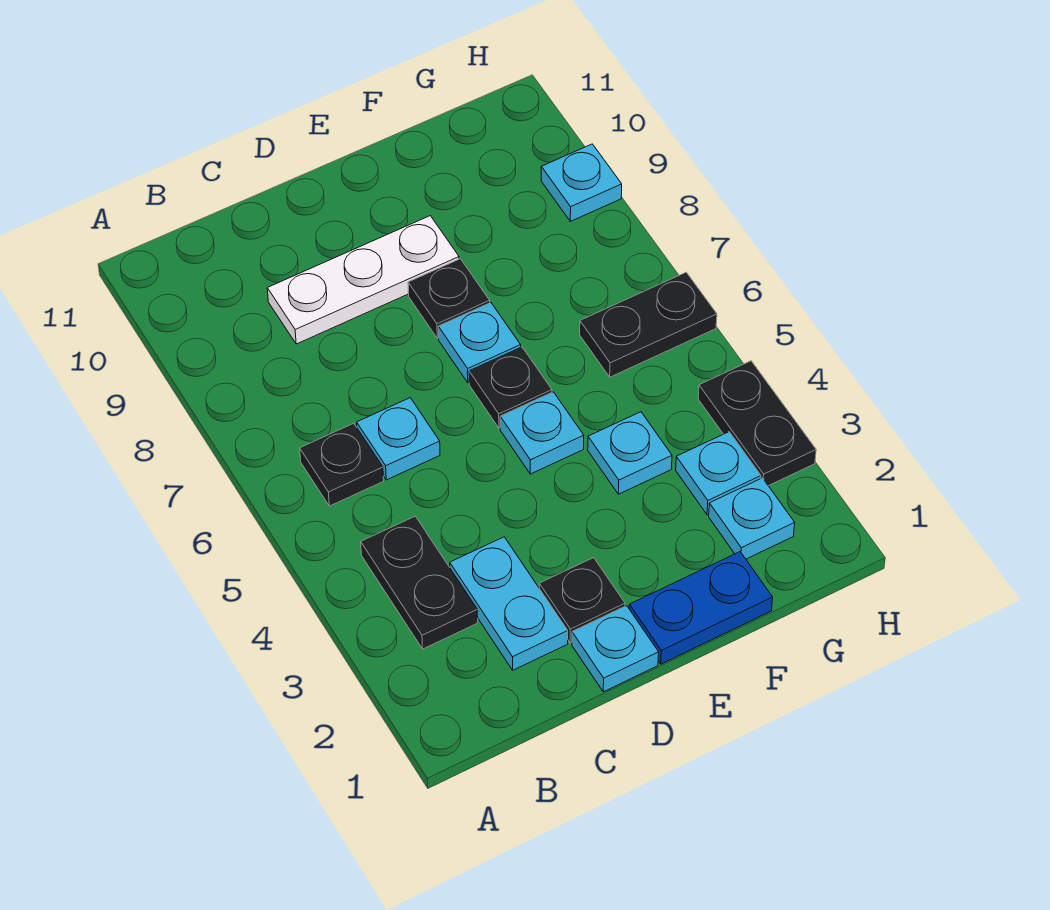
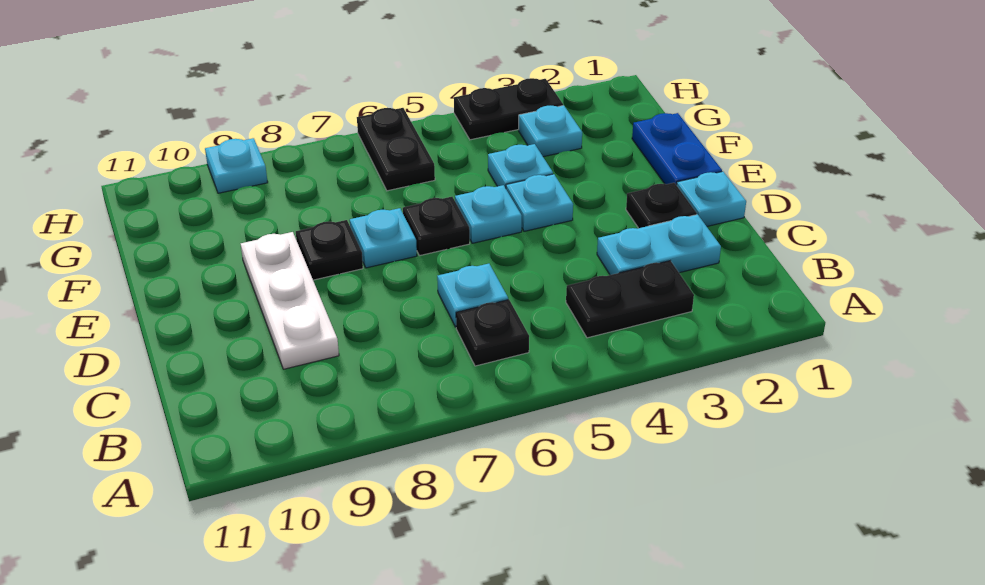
cyan 1x1 plate [709,478,795,559] -> cyan 1x1 plate moved to [506,174,573,231]

